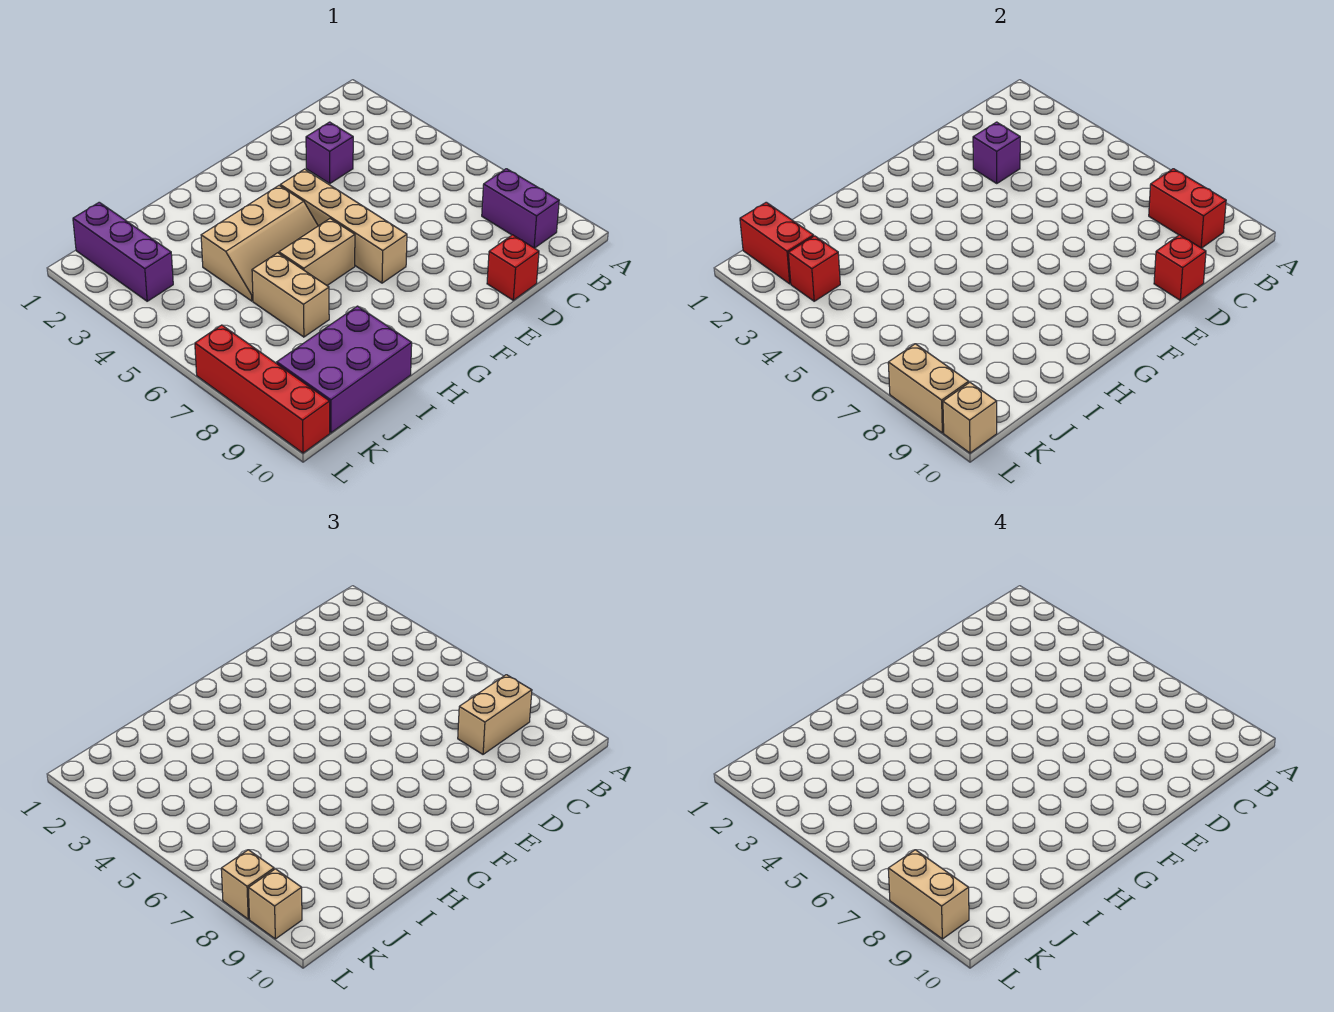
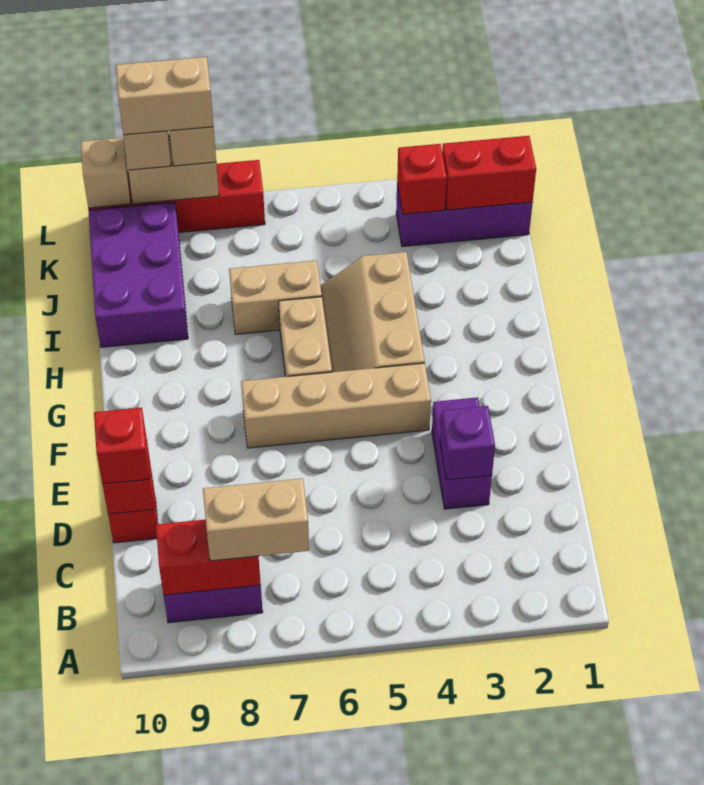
tan 1x2 brick [458,675,532,754] -> tan 1x2 brick turned to [203,478,309,561]
purple 1x1 brick [306,122,353,183] -> purple 1x2 brick [432,397,492,509]
none -> red 1x1 brick [94,408,150,484]

